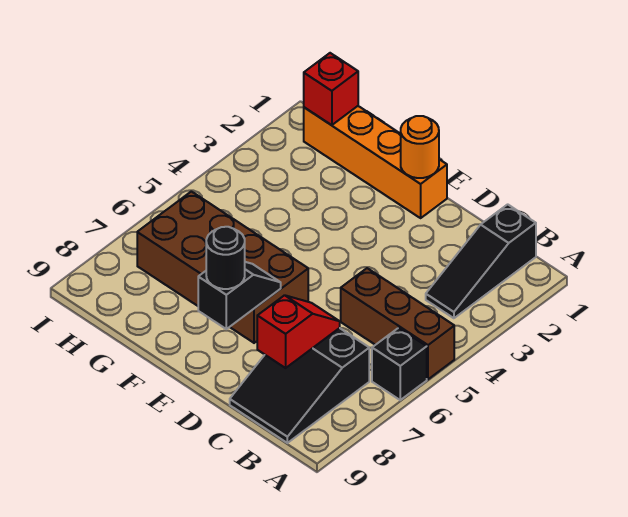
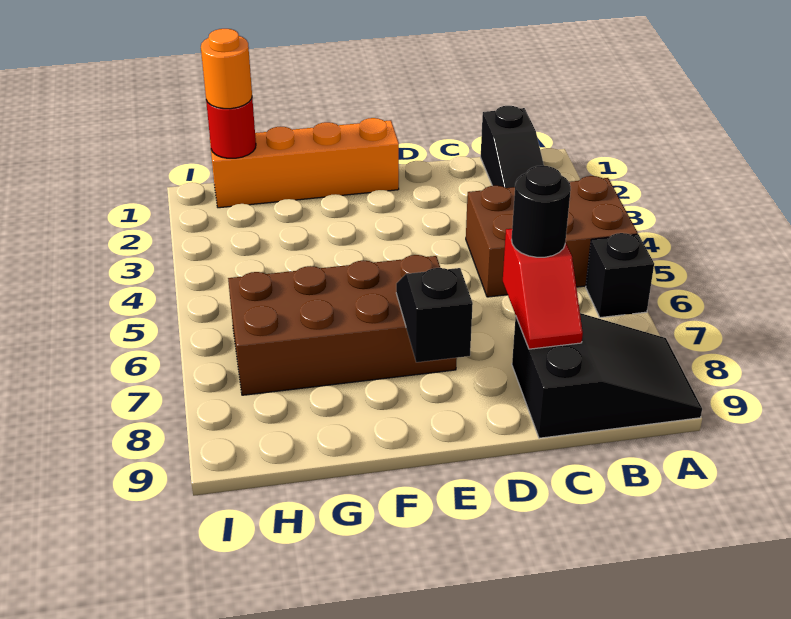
brown 1x3 brick [341,268,454,379] -> brown 2x3 brick [466,176,638,297]
black 2x3 slope [230,328,369,443] -> black 2x3 slope turned to [512,313,702,438]
red 1x2 slope [257,295,340,368] -> red 1x2 slope turned to [503,229,583,349]
orange 1x1 round brick [401,116,439,178] -> orange 1x1 round brick moved to [201,29,252,109]
black 1x1 round brick [206,227,245,289] -> black 1x1 round brick moved to [512,166,571,257]
red 1x1 brick [304,53,358,125] -> red 1x1 round brick [206,99,256,158]

